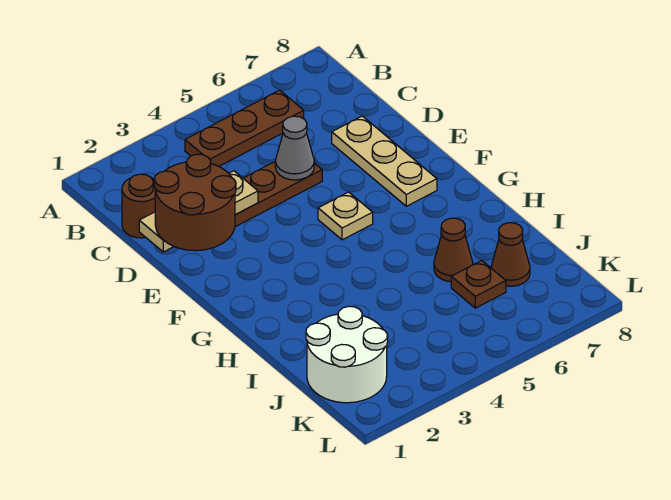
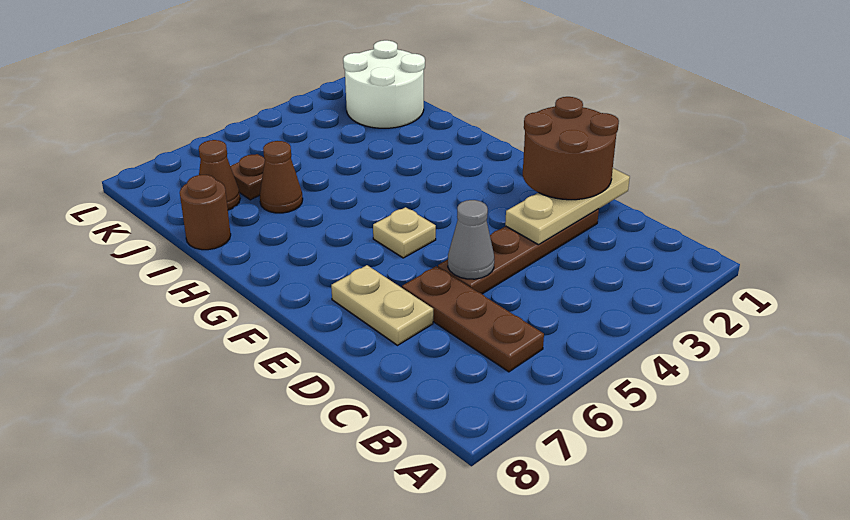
brown 1x3 plate [185,90,304,166] -> brown 1x3 plate turned to [402,266,544,372]
brown 1x1 round brick [122,174,155,238] -> brown 1x1 round brick moved to [180,175,231,250]
tan 1x3 plate [332,116,437,206] -> tan 1x2 plate [331,265,433,345]

